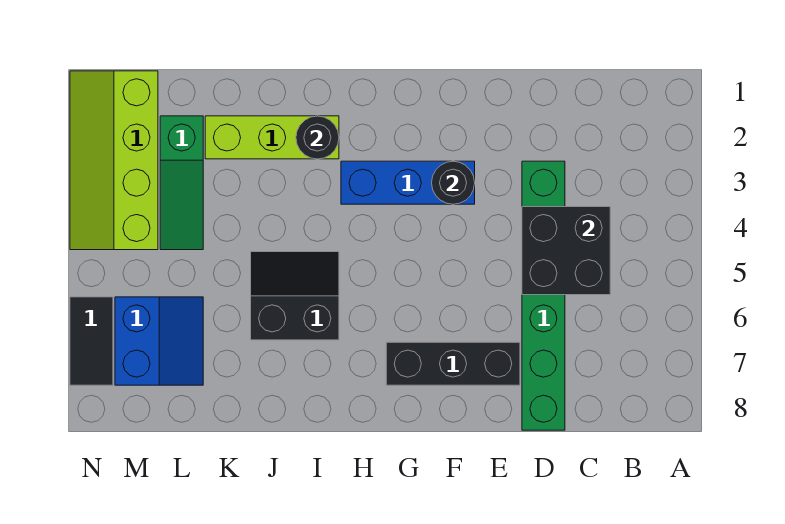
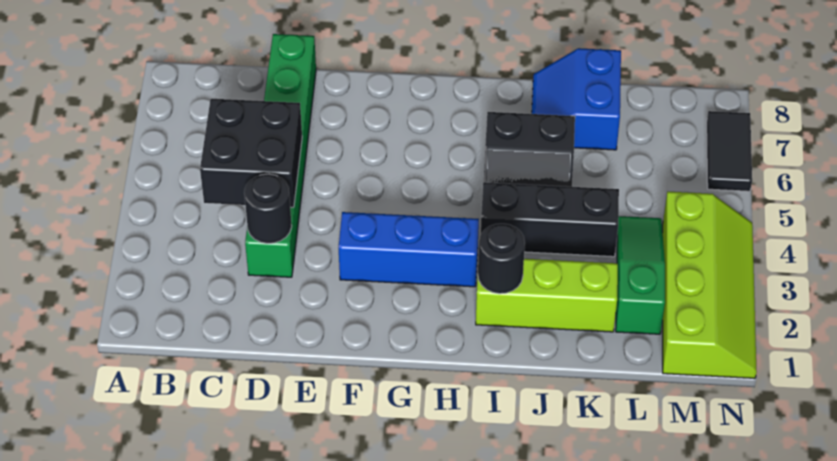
black 1x3 brick [386,342,520,385] -> black 1x3 brick moved to [481,182,619,257]
black 1x1 round brick [432,161,475,204] -> black 1x1 round brick moved to [244,174,292,243]
blue 2x2 slope [115,297,203,385] -> blue 2x2 slope moved to [532,48,621,150]

